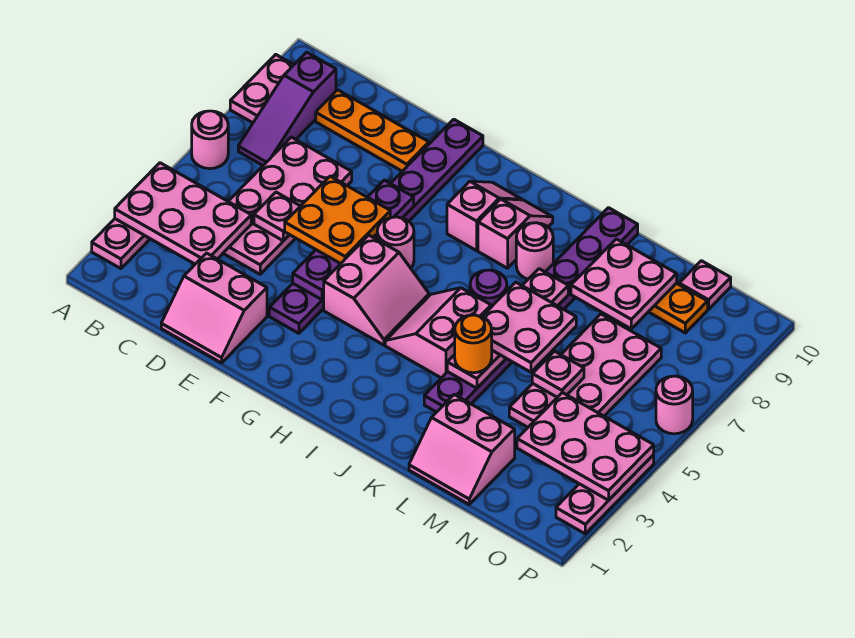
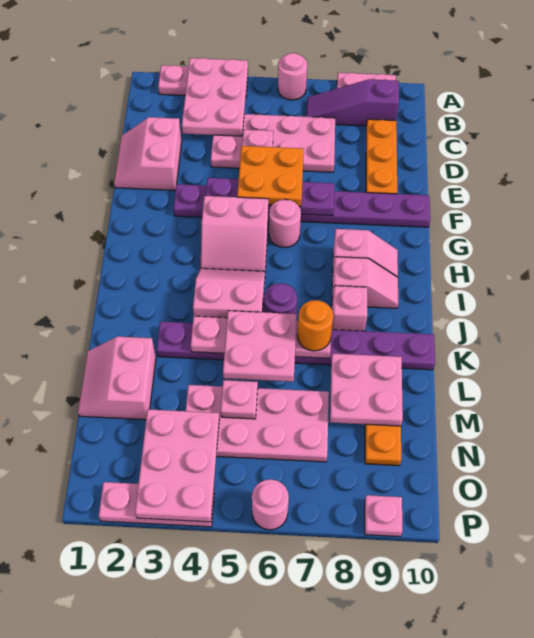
pink 1x1 round brick [516,223,553,279] -> pink 1x1 brick [332,286,367,331]
orange 1x1 round brick [455,315,492,373] -> orange 1x1 round brick moved to [297,300,333,351]
pink 1x1 plate [679,261,731,309] -> pink 1x1 plate moved to [365,495,402,537]

